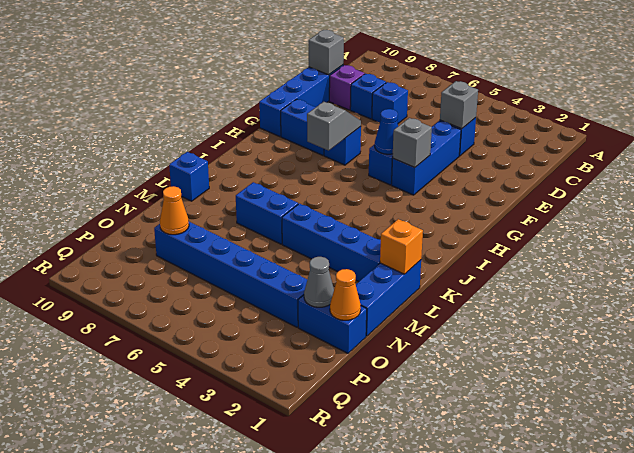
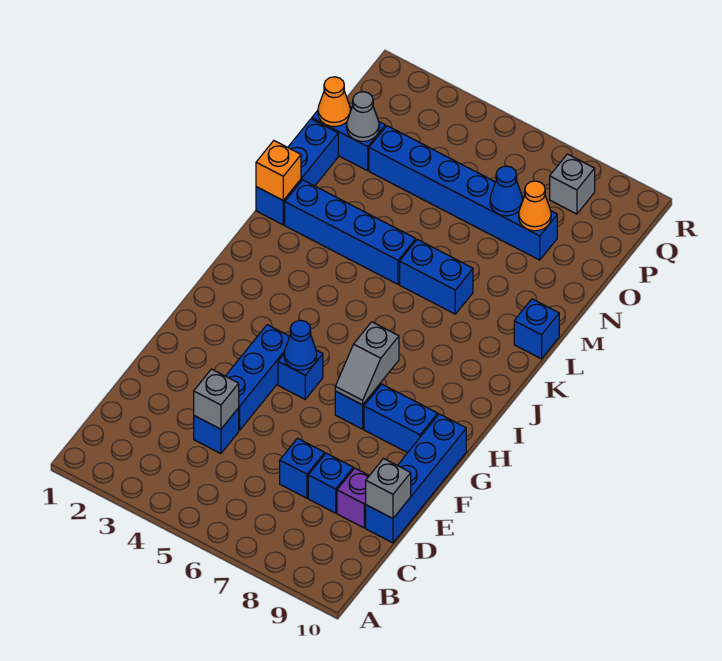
grey 1x1 brick [393,118,432,168] -> grey 1x1 brick moved to [550,154,595,214]
none -> blue 1x1 cone [490,166,523,216]

